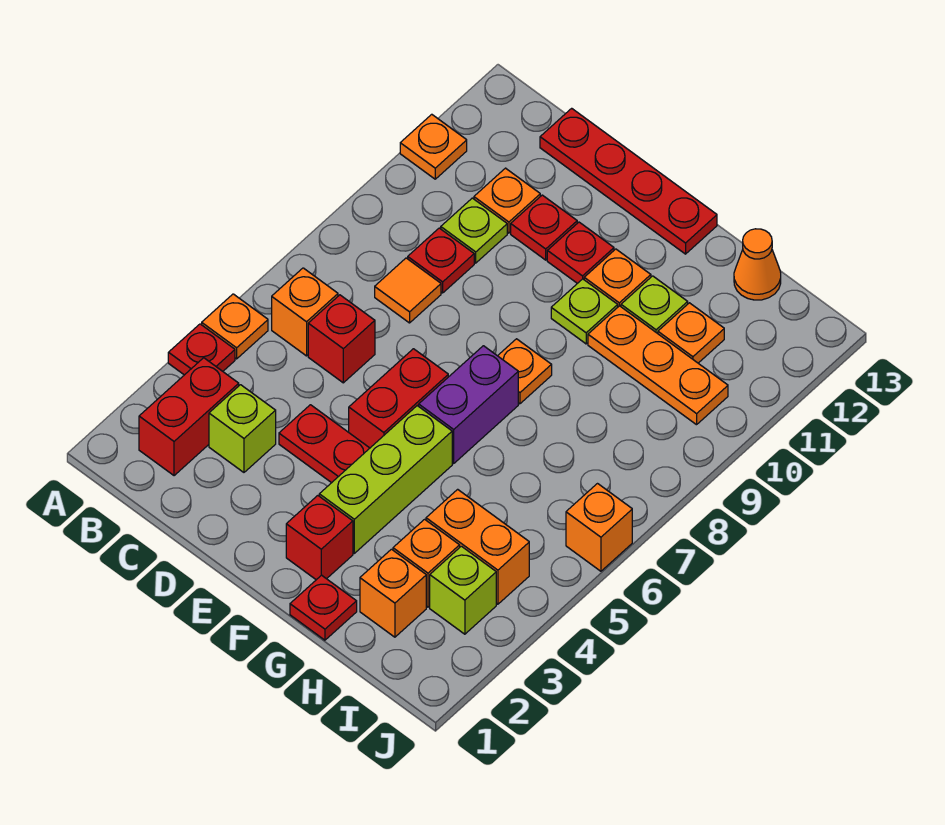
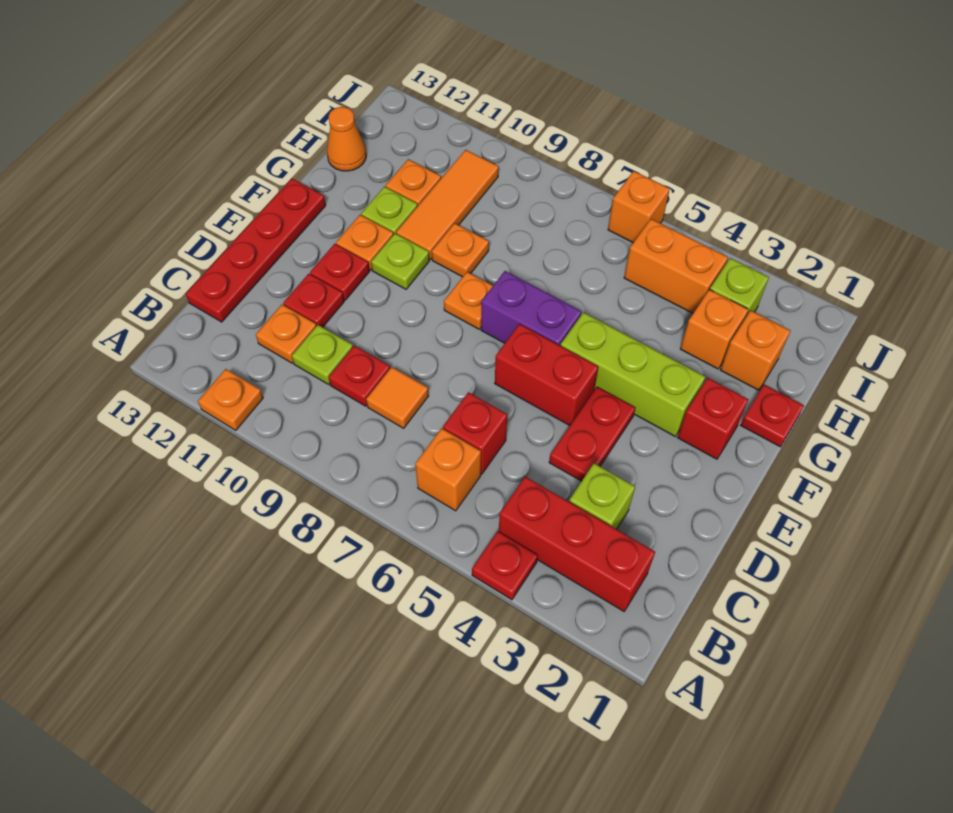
orange 1x1 plate [202,294,268,359] -> orange 1x1 plate moved to [432,223,489,277]
red 1x2 brick [139,358,239,476] -> red 1x3 brick [499,477,655,611]
orange 1x3 plate [588,306,728,425] -> orange 1x3 tile [396,150,499,260]
orange 1x2 brick [426,489,529,604] -> orange 1x2 brick turned to [624,219,728,313]

